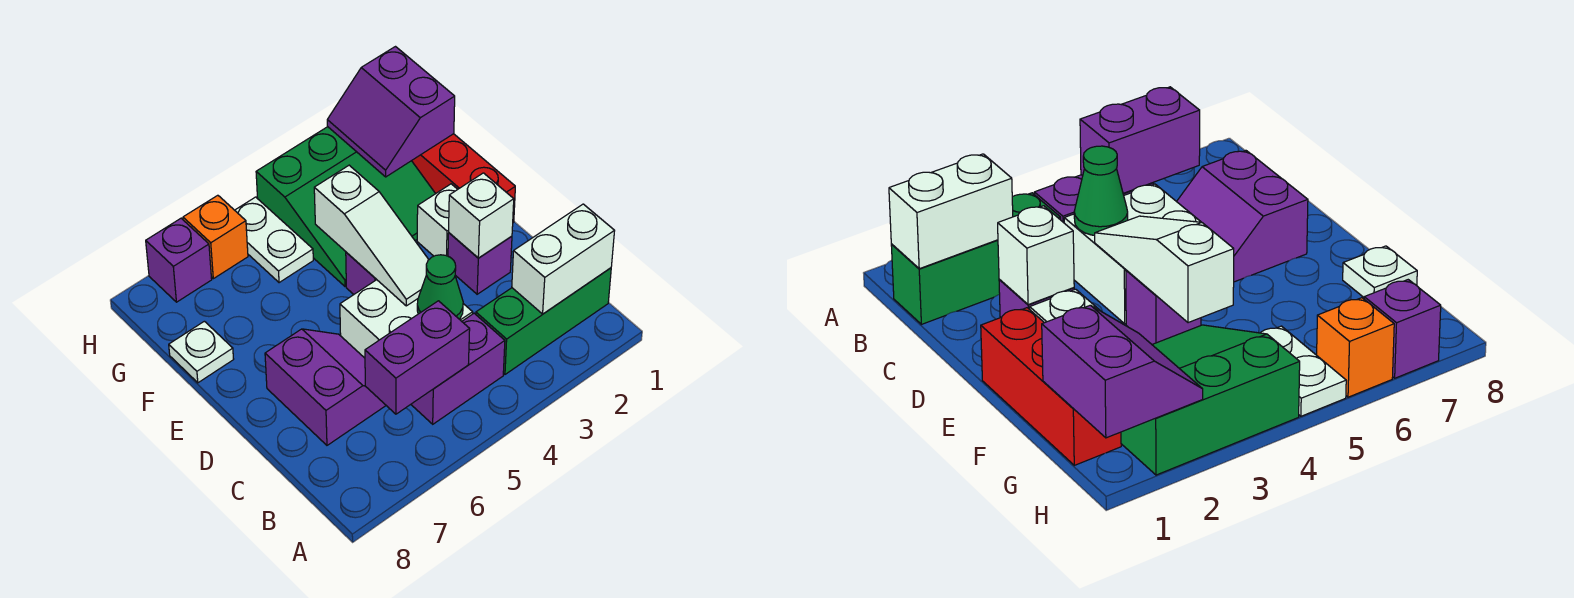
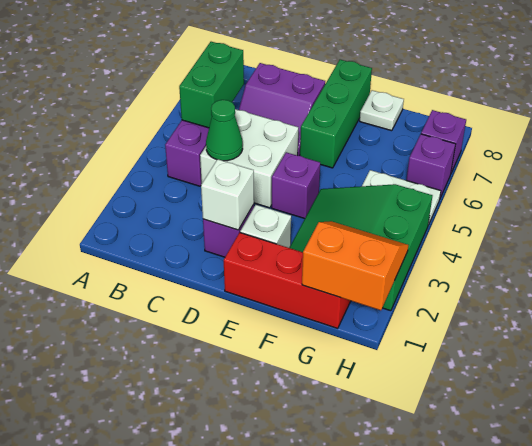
green 1x3 brick [476,268,611,374] -> green 1x3 brick moved to [300,60,372,168]
white 1x2 brick [512,204,614,314] -> none
purple 1x2 brick [365,301,470,414] -> green 1x2 brick [179,42,244,128]
white 1x3 slope [314,165,429,306] -> none
purple 2x2 slope [327,47,455,177] -> orange 2x2 slope [302,221,408,310]
orange 1x1 brick [183,195,248,279] -> purple 1x1 brick [406,134,456,198]

